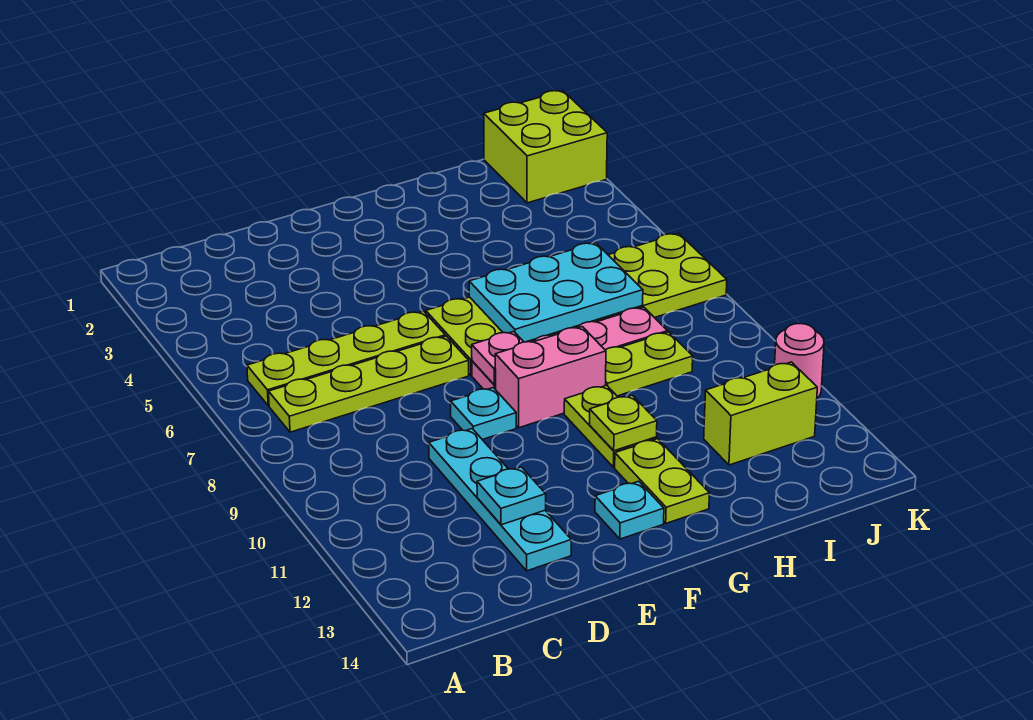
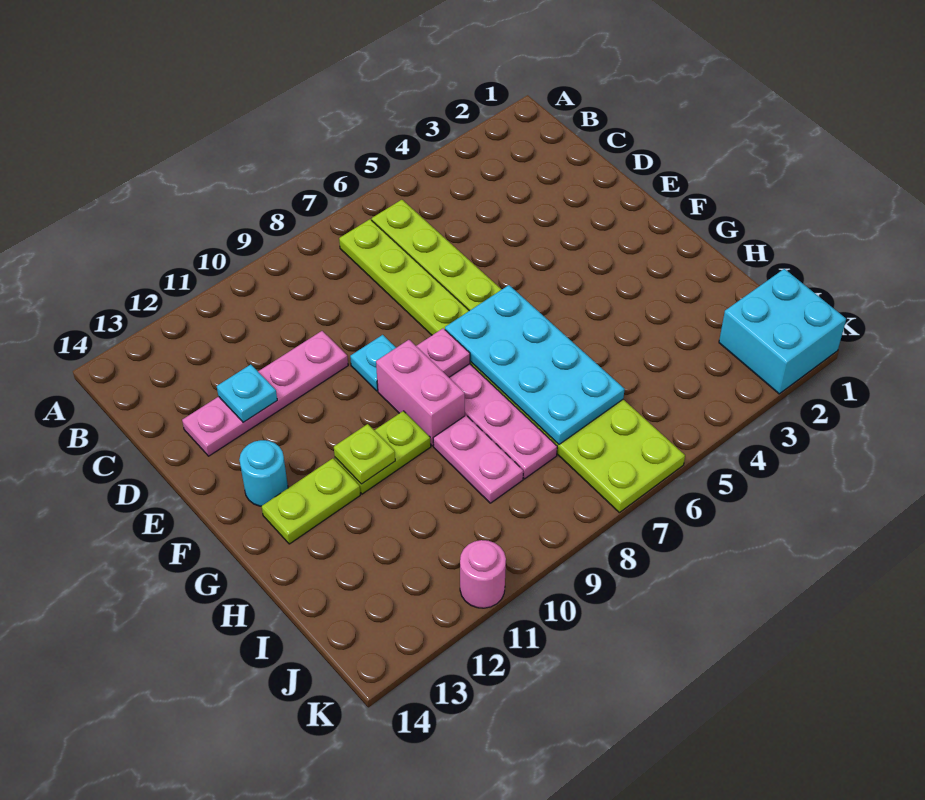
cyan 1x4 plate [429,429,571,571] -> pink 1x4 plate [182,331,348,456]
cyan 1x1 plate [595,481,664,539] -> cyan 1x1 round brick [239,440,288,506]
cyan 2x3 plate [469,243,643,342] -> cyan 2x4 plate [445,285,625,444]
lime 1x2 plate [605,332,693,396] -> pink 1x2 plate [433,416,523,503]
lime 1x2 brick [704,362,817,465] -> none
lime 2x2 brick [484,91,607,203] -> cyan 2x2 brick [719,269,846,394]

